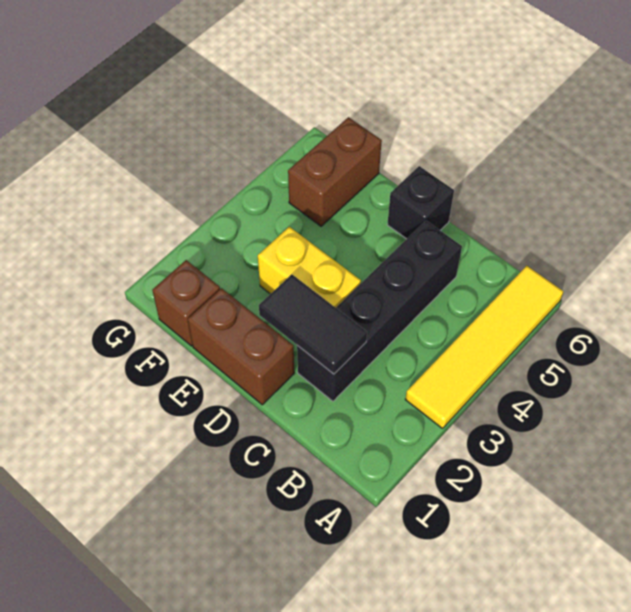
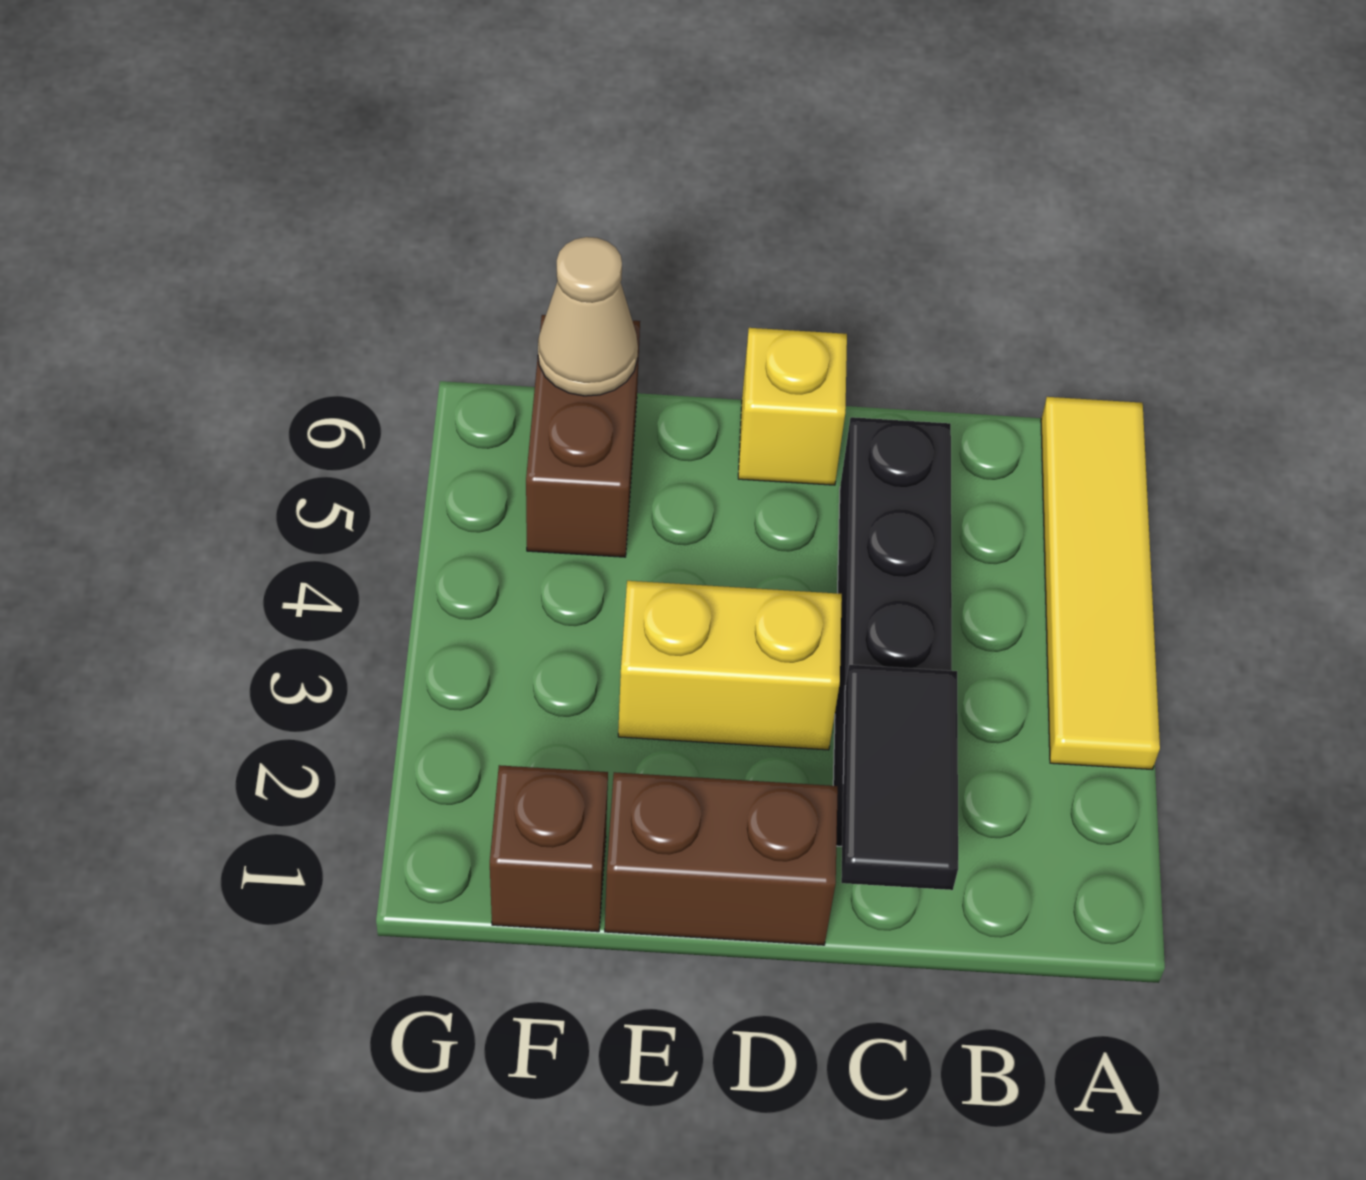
black 1x2 tile [259,275,367,374] -> black 1x2 tile turned to [841,665,958,890]
black 1x1 brick [387,166,454,239] -> yellow 1x1 brick [738,328,847,485]
none -> tan 1x1 cone [538,237,638,396]

